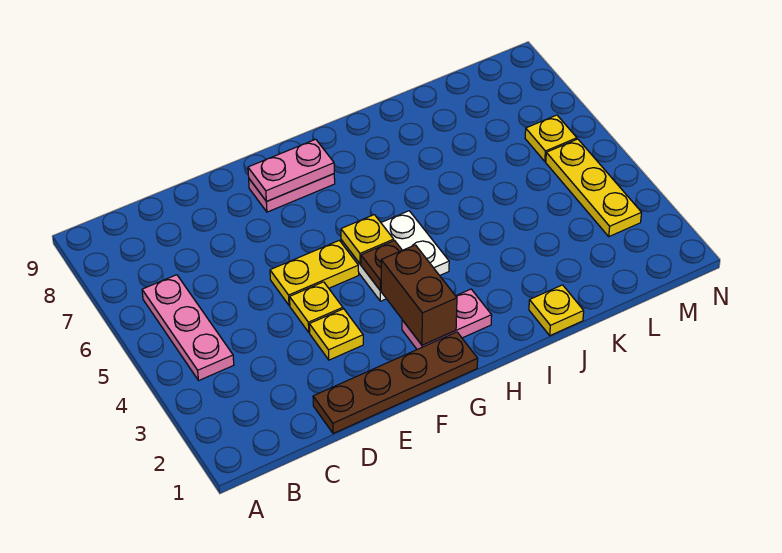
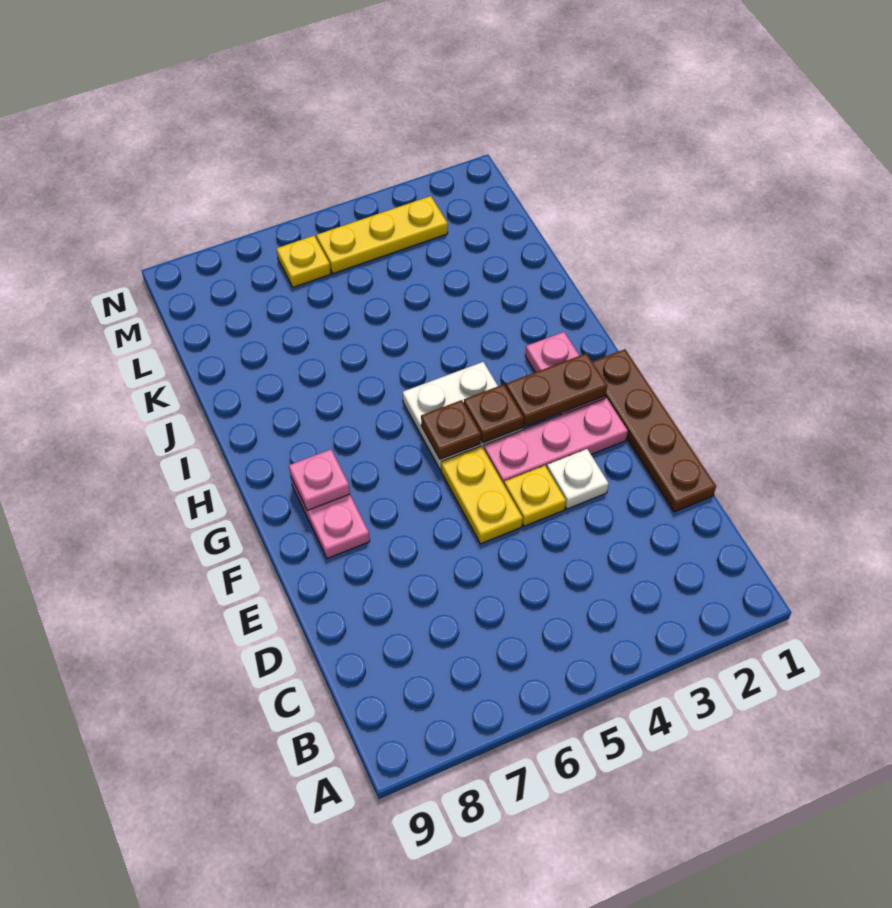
pink 1x3 plate [142,275,234,381] -> pink 1x3 plate moved to [484,398,628,484]
yellow 1x1 plate [309,309,363,360] -> white 1x1 plate [547,449,609,509]
pink 1x2 plate [248,139,334,201] -> pink 1x1 plate [289,449,350,510]
brown 1x2 brick [381,245,457,345] -> brown 1x2 plate [506,353,607,427]
yellow 1x1 plate [341,215,394,264] -> brown 1x1 plate [421,400,481,459]
yellow 1x1 plate [529,285,584,336] -> none

